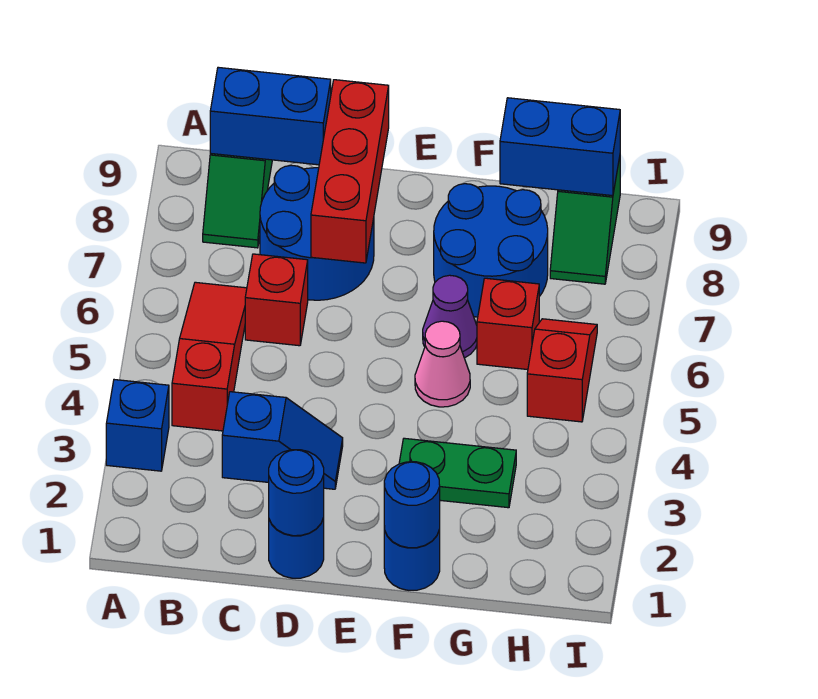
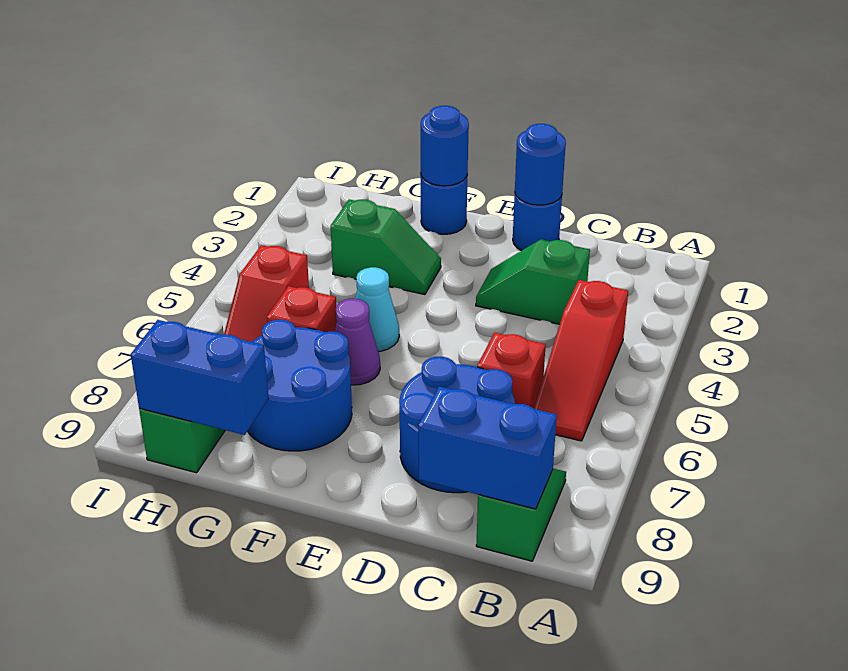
blue 1x1 brick [106,380,169,471] -> none
blue 1x2 slope [222,392,343,489] -> green 1x2 slope [476,239,590,324]
red 1x3 brick [311,80,389,263] -> none
green 1x2 plate [399,438,516,508] -> green 1x2 slope [331,200,441,295]
pink 1x1 cone [415,321,470,407] -> cyan 1x1 cone [355,267,399,352]

